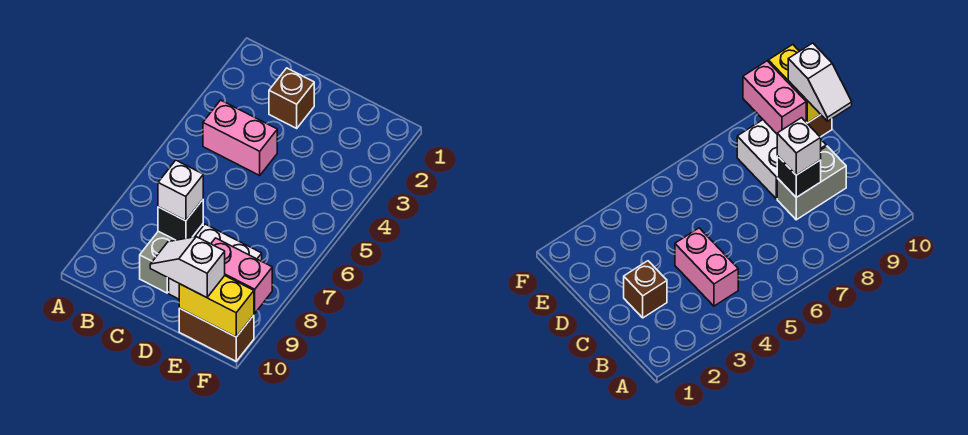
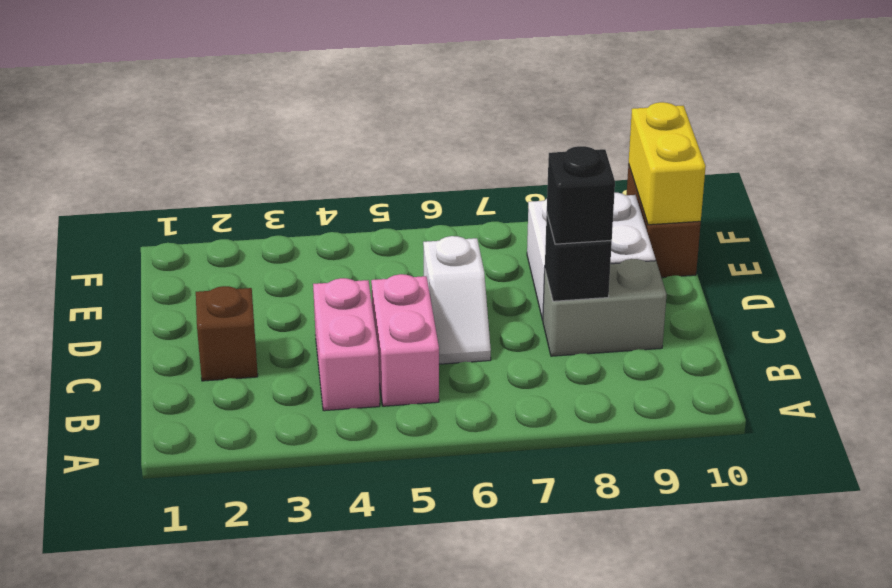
white 1x1 brick [158,160,203,221] -> black 1x1 brick [547,146,615,244]
white 1x2 slope [150,237,225,298] -> white 1x2 slope moved to [423,236,491,364]
pink 1x2 brick [211,238,272,313] -> pink 1x2 brick moved to [371,274,439,406]

